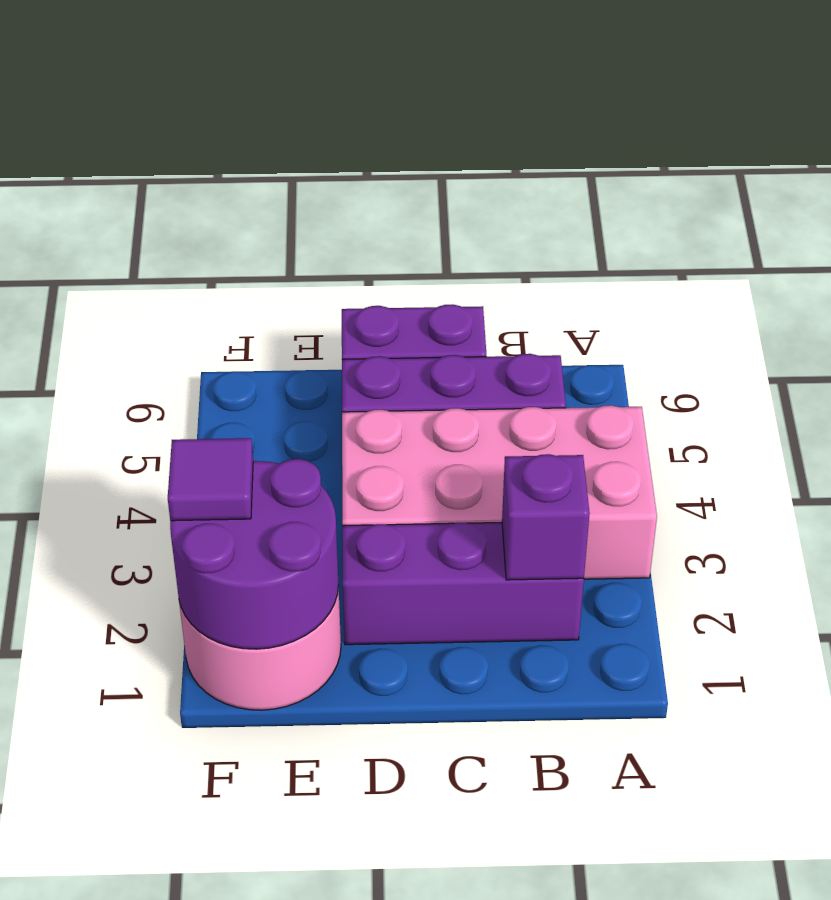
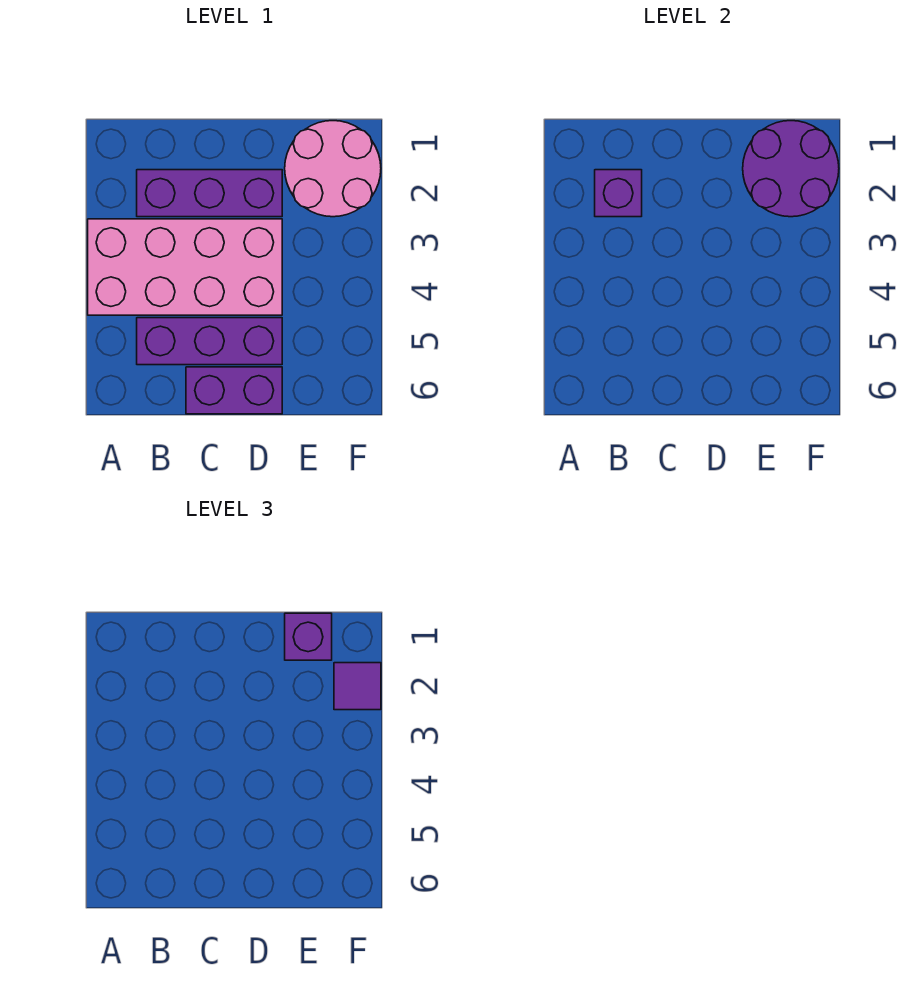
none -> purple 1x1 brick [285,613,332,660]

